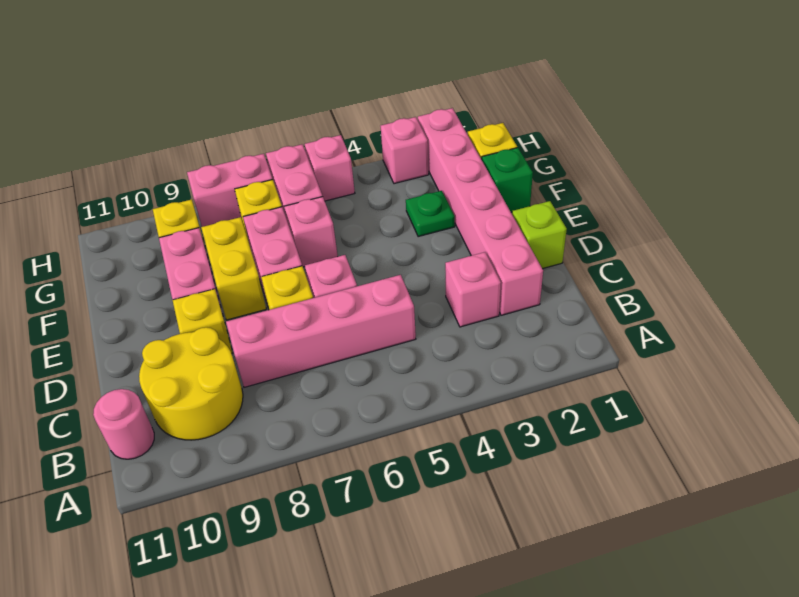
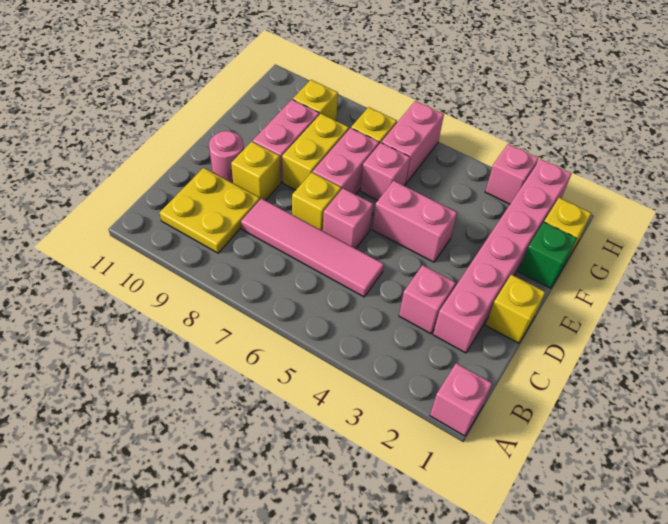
yellow 2x2 round brick [139,327,243,440] -> yellow 2x2 plate [160,168,260,253]
pink 1x1 round brick [93,389,154,459] -> pink 1x1 round brick moved to [209,131,244,183]
pink 1x4 brick [226,275,416,387] -> pink 1x4 tile [241,199,384,297]
lime 1x1 brick [512,201,567,269] -> yellow 1x1 brick [486,275,545,343]
green 1x1 plate [406,191,455,237] -> none
pink 1x1 brick [305,135,355,201] -> pink 1x1 brick moved to [430,363,492,436]
pink 1x2 brick [187,154,273,227] -> pink 1x2 brick moved to [372,181,457,262]

